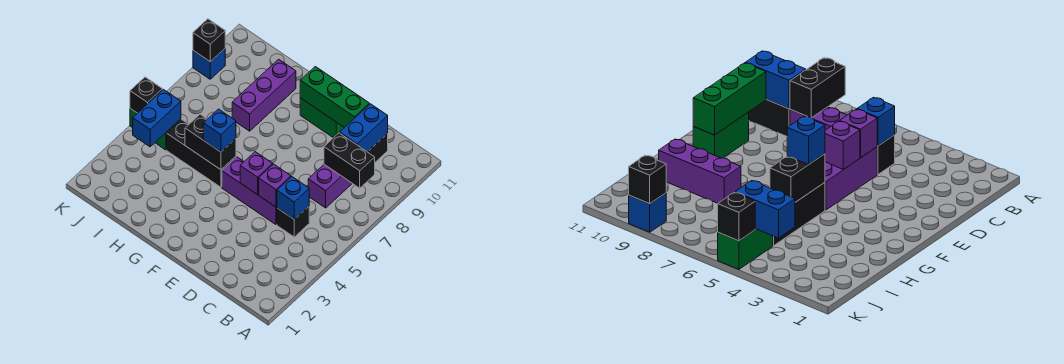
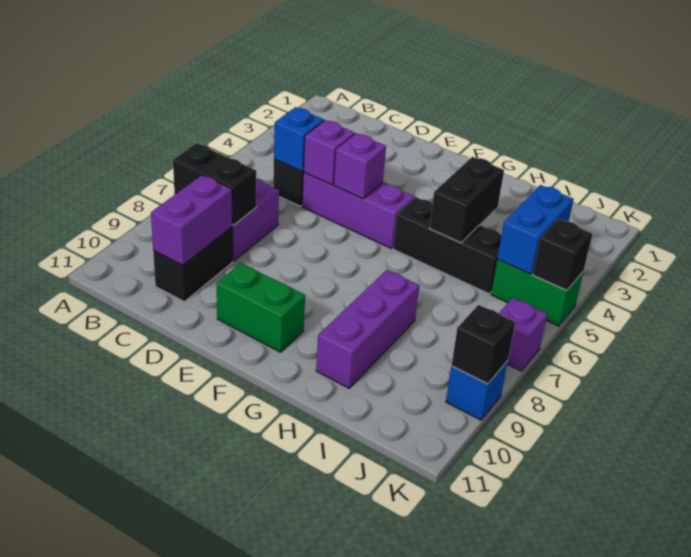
blue 1x2 brick [340,104,388,152] -> purple 1x2 brick [151,175,232,265]
green 1x3 brick [300,67,369,128] -> none
black 1x2 brick [185,114,236,170] -> black 1x2 brick turned to [430,157,504,243]
blue 1x1 brick [203,109,236,152] -> none
none -> purple 1x1 brick [499,298,547,371]

